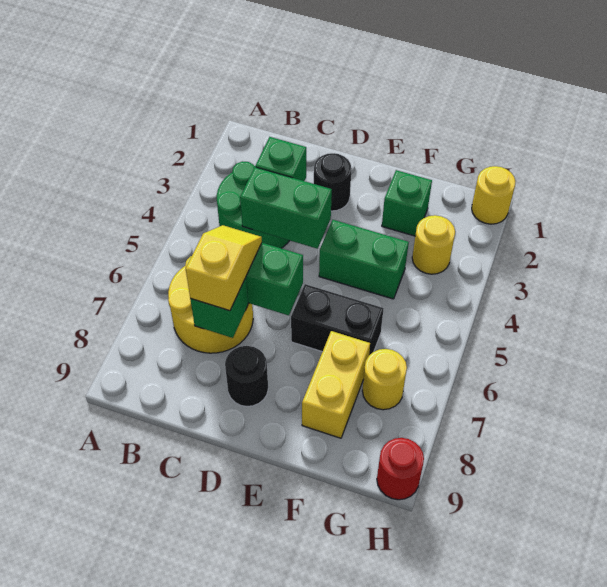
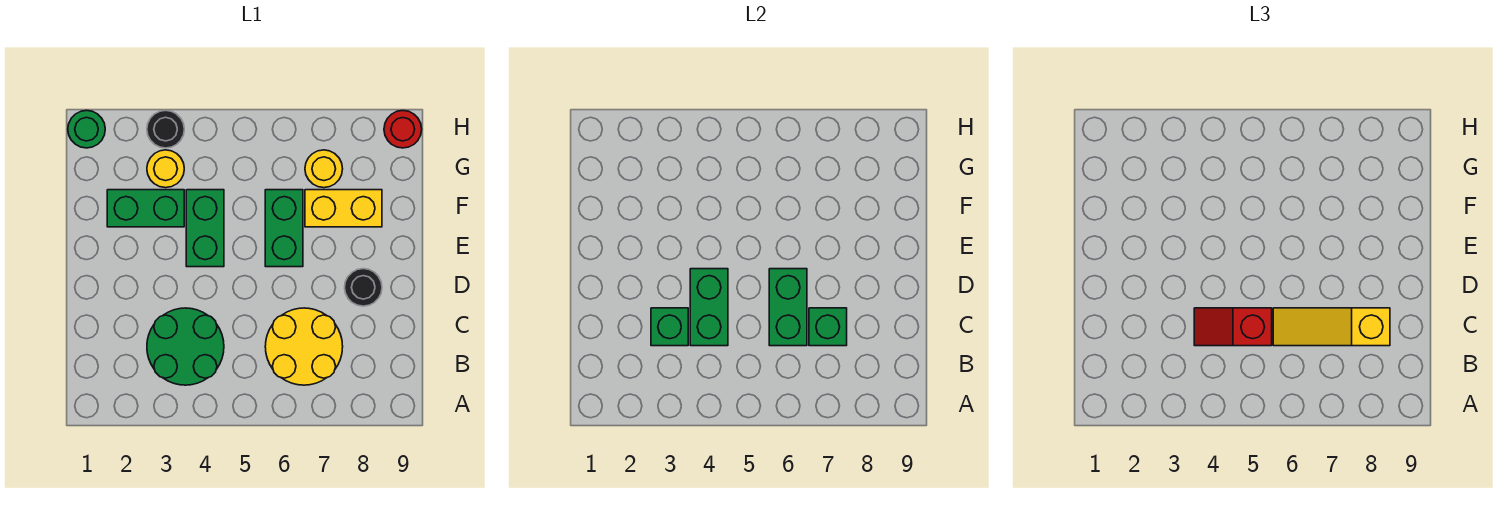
none -> red 1x2 slope [1194,308,1272,346]
yellow 1x2 slope [186,225,262,311] -> yellow 1x3 slope [1273,308,1390,346]
black 1x1 round brick [314,153,352,211] -> black 1x1 round brick moved to [147,110,184,148]
black 1x2 brick [291,284,384,355] -> green 1x2 brick [265,190,303,267]
green 1x1 brick [382,170,432,236] -> green 1x2 brick [107,190,184,227]
yellow 1x1 round brick [472,166,516,224] -> green 1x1 round brick [68,110,105,148]

